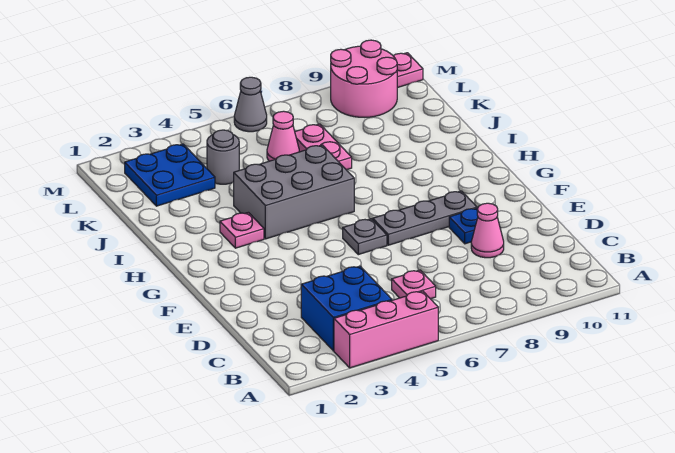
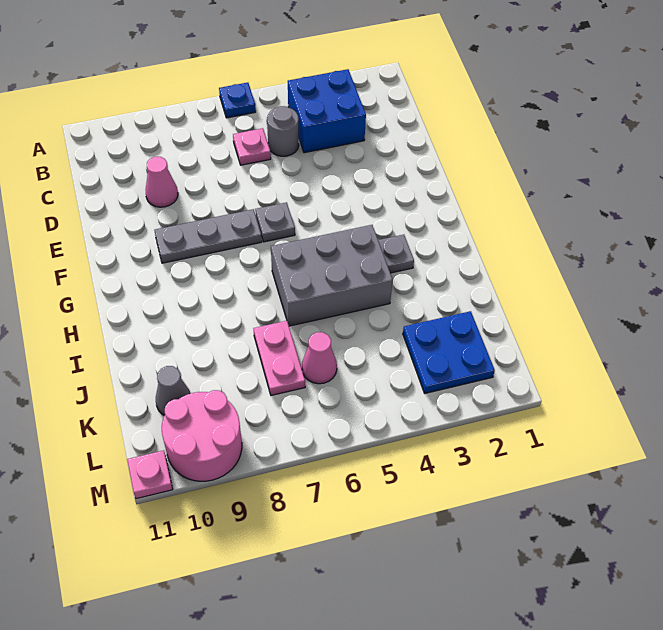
pink 1x3 brick [334,291,438,368] -> none
blue 1x1 plate [449,208,478,244] -> blue 1x1 plate moved to [219,83,256,118]
pink 1x1 plate [220,212,264,248] -> grey 1x1 plate [378,235,414,273]
grey 1x1 round brick [207,130,239,184] -> grey 1x1 round brick moved to [267,106,299,156]
grey 1x1 cone [234,77,267,132] -> grey 1x1 cone moved to [156,366,191,415]

